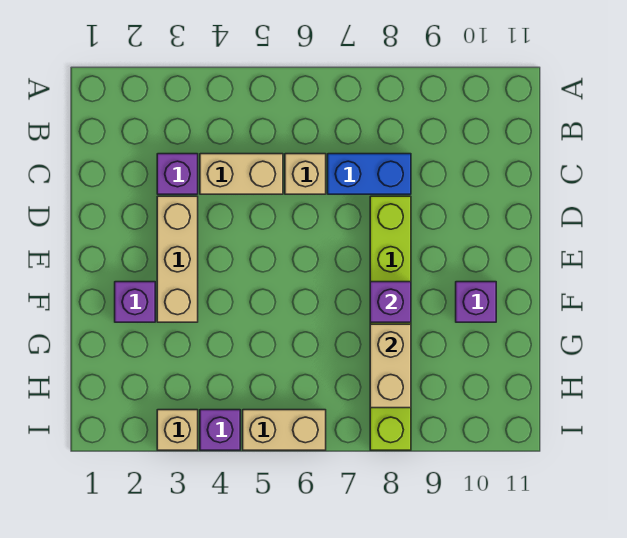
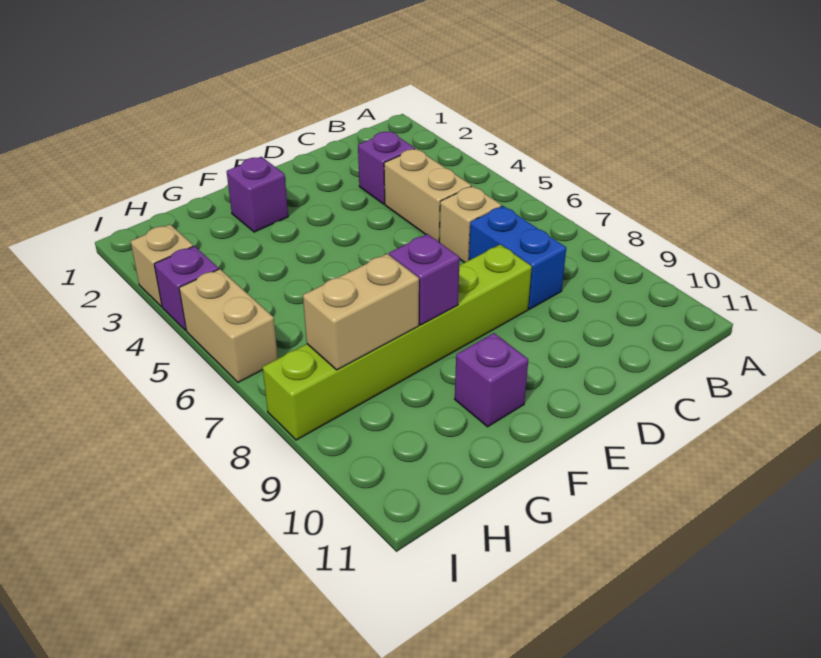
tan 1x3 brick [157,196,198,322] -> none

